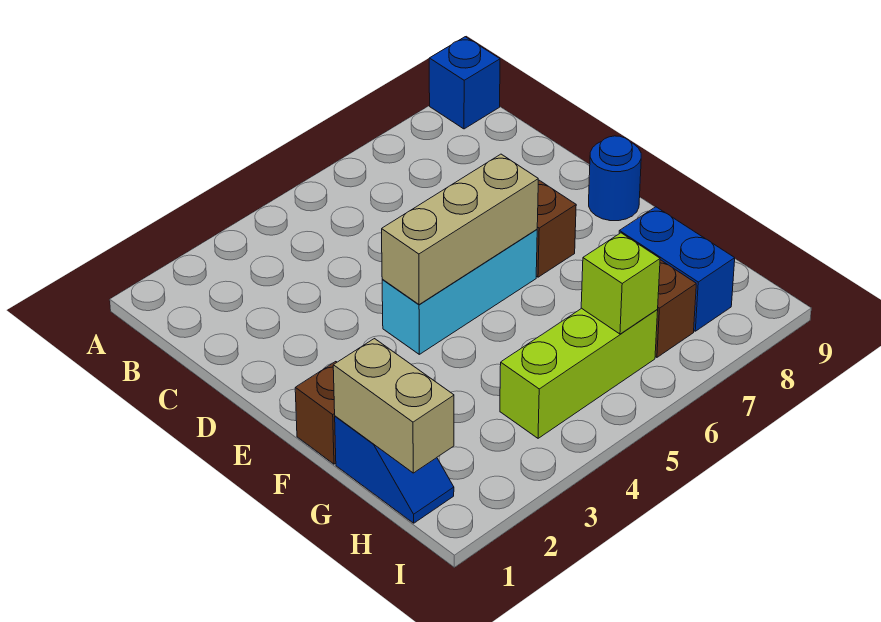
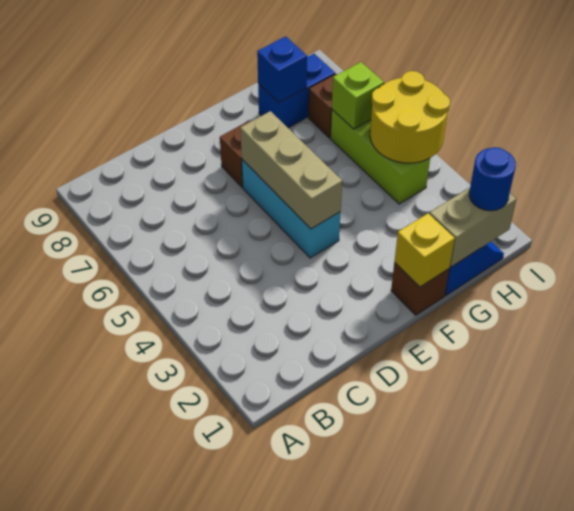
blue 1x1 brick [429,37,500,129] -> blue 1x1 brick moved to [257,36,307,102]
blue 1x1 round brick [589,136,641,221] -> blue 1x1 round brick moved to [469,147,516,211]
none -> yellow 1x1 brick [394,213,455,287]
none -> yellow 2x2 round brick [370,71,450,163]

